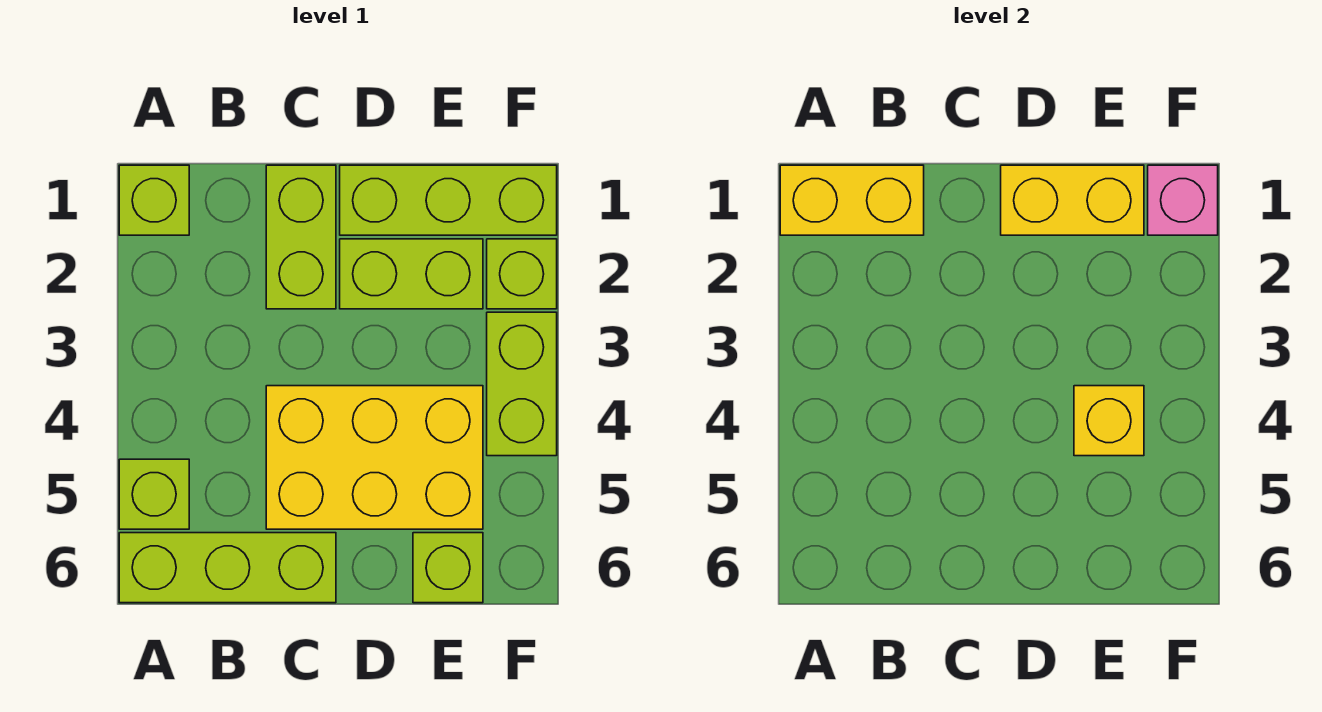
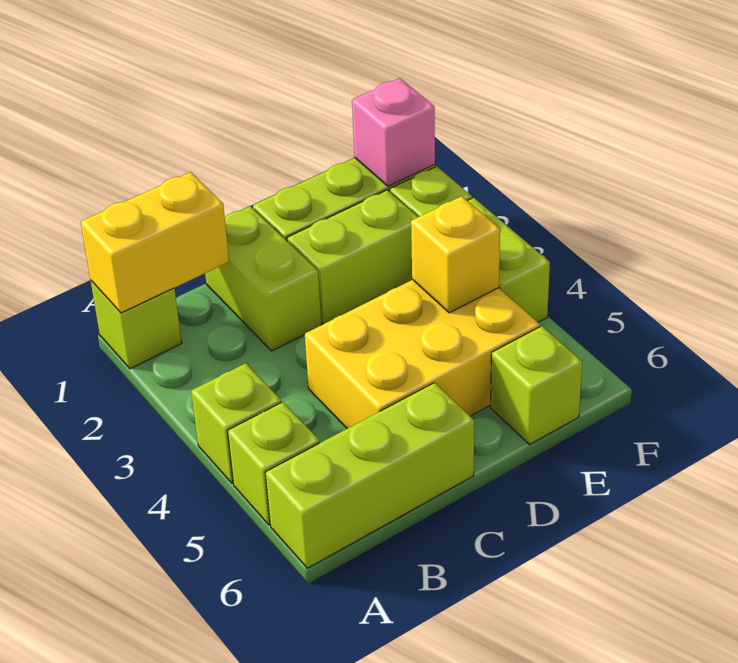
none -> lime 1x1 brick [191,363,281,484]
yellow 1x2 brick [1001,165,1144,235] -> none

